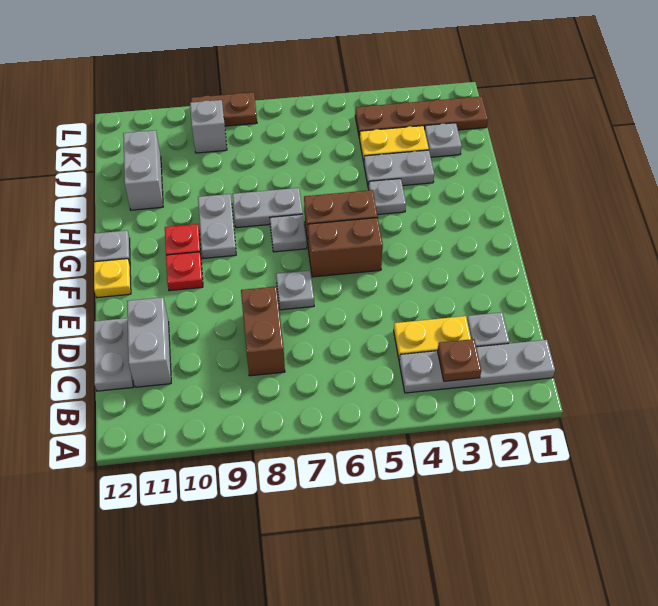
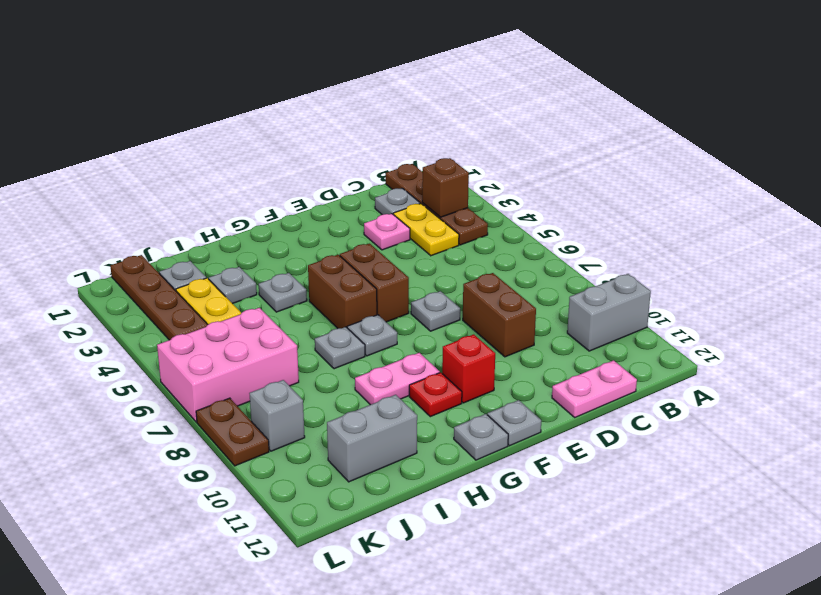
grey 1x4 plate [399,340,555,393] -> brown 1x4 plate [386,164,488,245]
brown 1x1 plate [437,339,481,381] -> brown 1x1 brick [422,158,469,217]
brown 1x2 brick [241,287,285,376] -> brown 1x2 brick turned to [463,273,536,357]
grey 1x2 brick [127,297,171,387] -> grey 1x2 brick moved to [567,274,651,351]
grey 1x2 plate [94,318,133,391] -> pink 1x2 plate [552,360,637,417]
none -> pink 1x1 plate [364,214,410,250]
red 1x1 plate [166,252,203,291] -> red 1x1 brick [442,334,495,403]
yellow 1x1 plate [94,259,131,298] -> grey 1x1 plate [487,400,541,446]
grey 1x2 plate [198,194,236,259] -> pink 1x2 plate [355,353,440,405]
grey 1x2 plate [232,188,303,228] -> grey 1x1 plate [315,327,365,369]
grey 1x2 plate [364,150,434,188] -> grey 1x1 plate [209,267,257,304]
none -> pink 2x3 brick [157,308,299,422]

